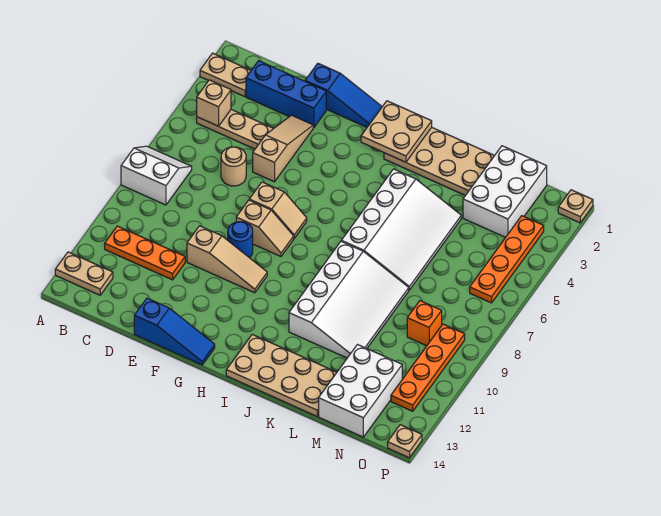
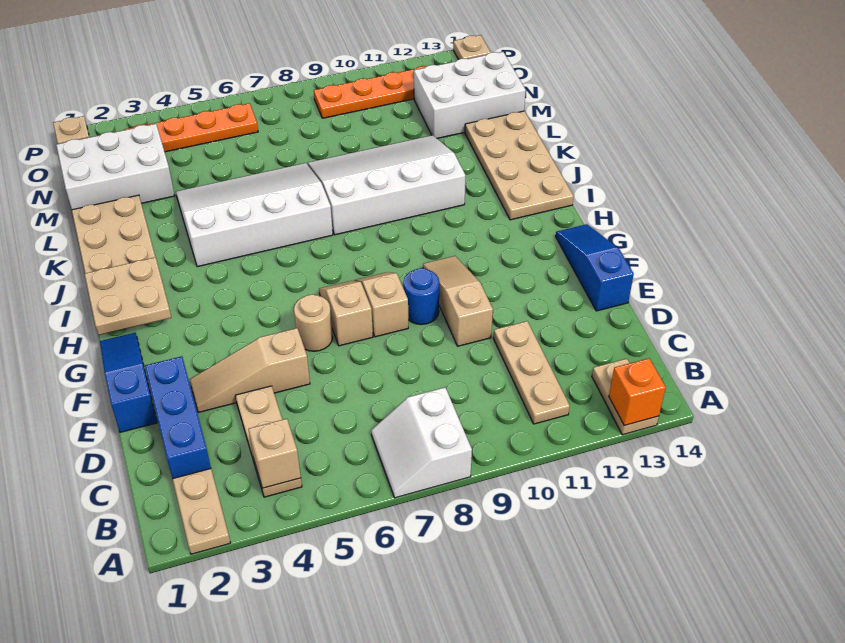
orange 1x3 plate [105,226,185,280] -> tan 1x3 plate [493,321,570,424]
tan 1x1 round brick [221,147,246,186] -> tan 1x1 round brick moved to [294,295,333,351]
orange 1x1 brick [407,301,442,346] -> orange 1x1 brick moved to [609,358,666,425]

